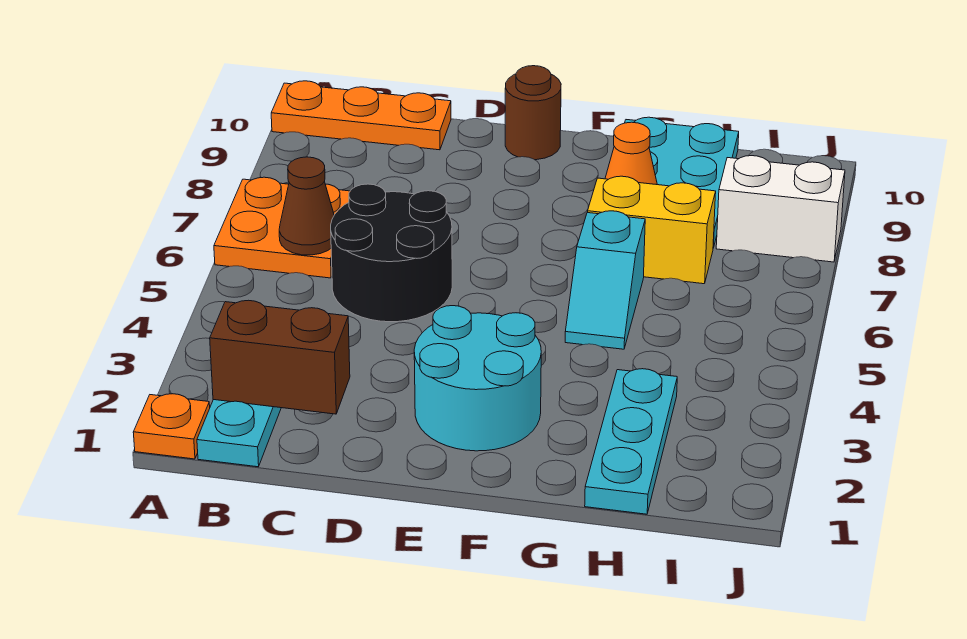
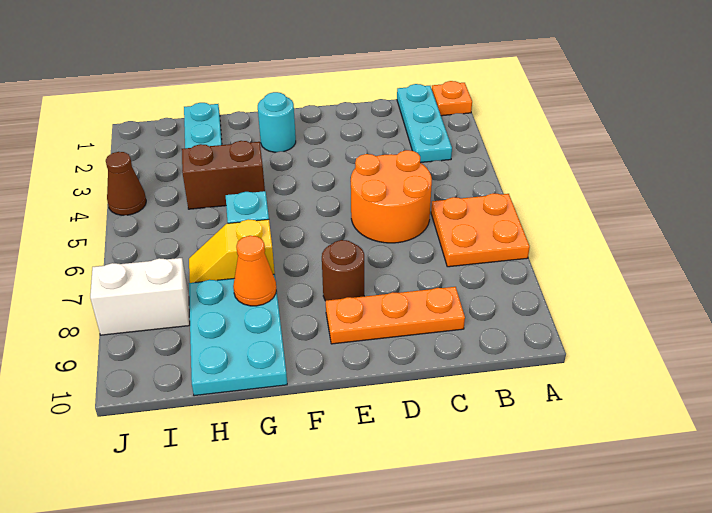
orange 1x3 plate [271,81,451,150] -> orange 1x3 plate moved to [326,287,465,344]
brown 1x2 brick [210,300,350,414] -> brown 1x2 brick moved to [182,141,265,209]
brown 1x1 cone [279,157,334,255] -> brown 1x1 cone moved to [106,152,146,215]
black 2x2 round brick [331,184,452,322] -> orange 2x2 round brick [351,150,432,243]
cyan 2x2 round brick [414,306,541,451] -> cyan 1x1 round brick [258,92,296,152]
brown 1x1 round brick [505,66,561,160] -> brown 1x1 round brick moved to [322,240,364,301]
yellow 1x2 brick [588,176,716,284] -> yellow 1x2 slope [189,219,275,283]

